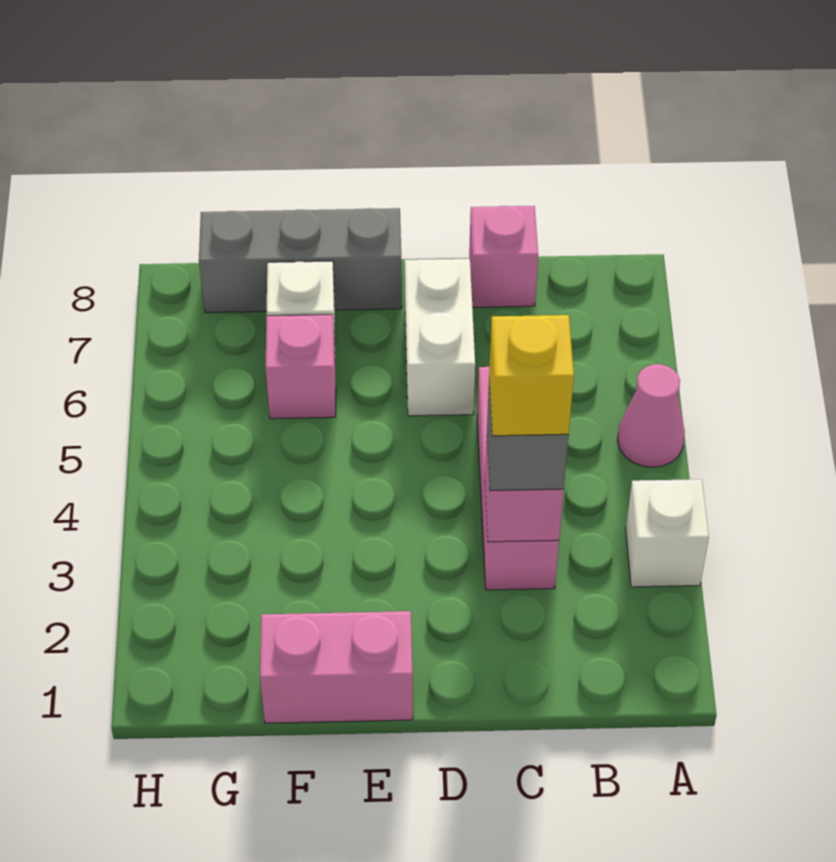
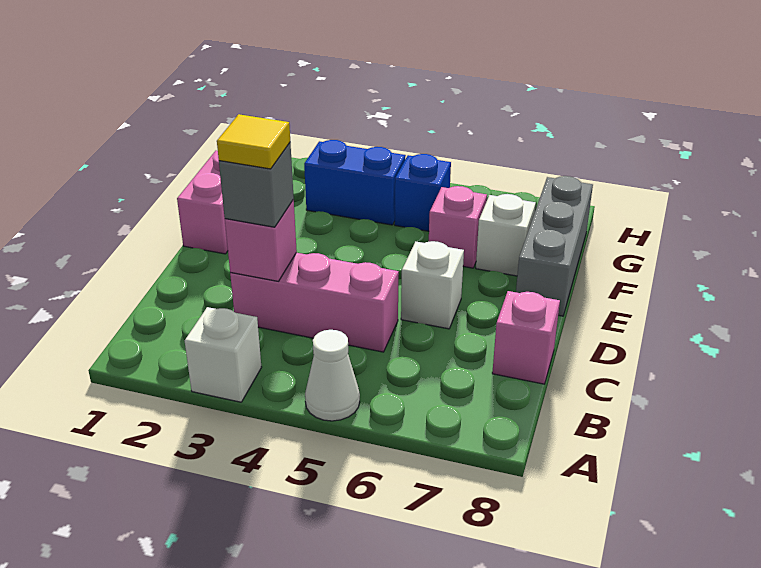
pink 1x1 cone [617,364,685,467] -> white 1x1 cone [305,330,360,421]
yellow 1x1 brick [489,315,574,436] -> yellow 1x1 tile [217,114,290,169]
white 1x2 brick [405,259,475,416] -> white 1x1 brick [401,241,464,329]
none -> blue 1x2 brick [304,140,406,225]
none -> blue 1x1 brick [395,154,451,231]

